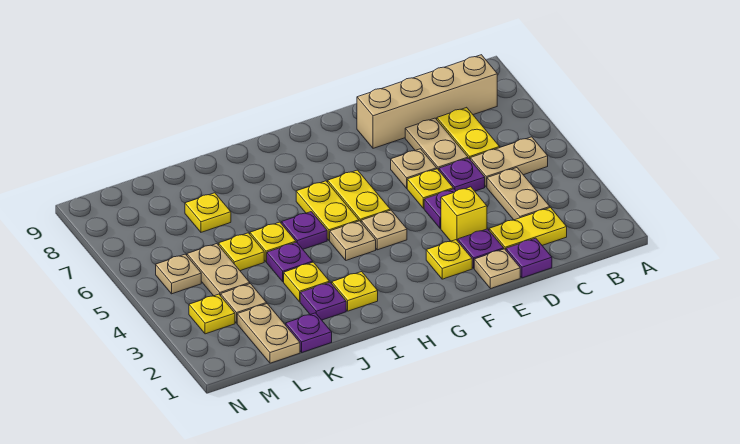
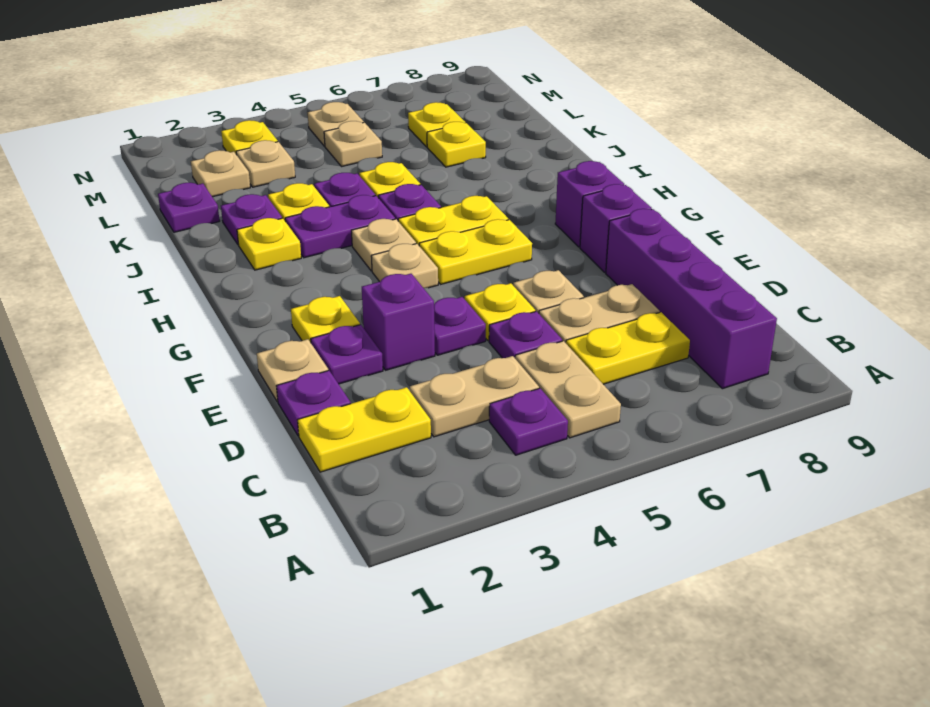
none -> purple 1x1 plate [489,388,568,455]
tan 1x4 brick [357,55,497,148] -> purple 1x4 brick [606,209,777,389]
yellow 1x2 plate [489,208,567,250] -> yellow 1x2 plate turned to [298,387,431,472]
yellow 1x1 brick [441,187,487,241] -> purple 1x1 brick [362,274,435,370]
none -> purple 1x1 brick [580,184,652,272]
none -> purple 1x1 brick [555,161,624,247]
none -> purple 1x2 plate [285,195,395,258]
yellow 1x1 plate [219,233,264,271] -> yellow 1x1 plate moved to [408,102,465,147]
tan 1x2 plate [237,304,300,363] -> tan 1x1 plate [191,150,250,197]
tan 1x2 plate [187,244,250,296] -> tan 1x1 plate [324,121,382,167]

